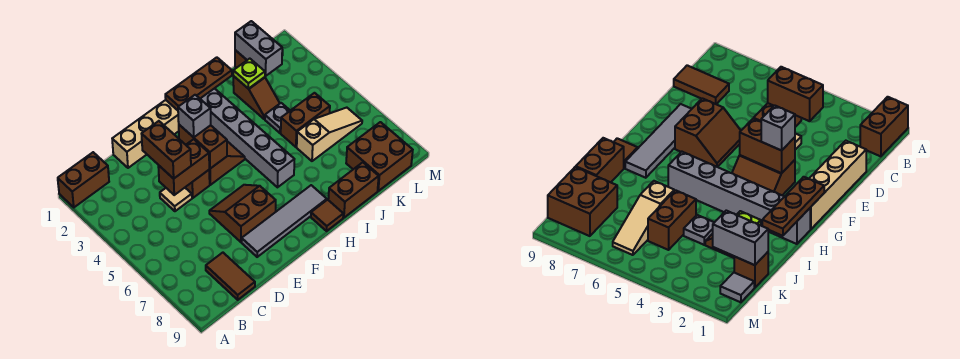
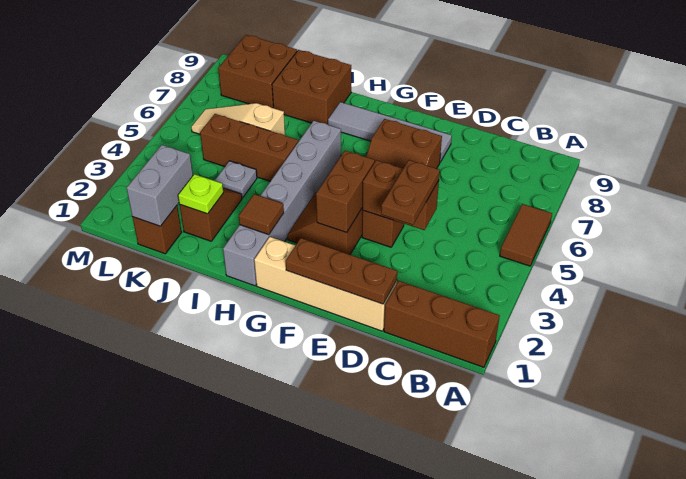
brown 1x2 brick [58,152,109,207] -> brown 1x3 brick [384,281,500,367]
brown 1x2 tile [206,253,255,300] -> brown 1x2 tile moved to [500,204,552,266]
brown 1x2 brick [142,121,191,179] -> brown 1x2 plate [381,160,440,225]
tan 1x1 tile [160,188,192,211] -> none
grey 1x1 brick [178,95,211,137] -> none
brown 1x3 plate [165,57,232,110] -> brown 1x3 plate moved to [285,238,397,304]
brown 1x1 tile [311,200,343,231] -> brown 1x1 tile moved to [239,194,284,235]
brown 1x2 brick [328,162,379,218] -> brown 2x2 brick [272,50,351,125]
brown 1x2 brick [281,93,330,147] -> brown 1x3 brick [200,114,298,181]
grey 1x1 tile [720,273,754,302] -> none

